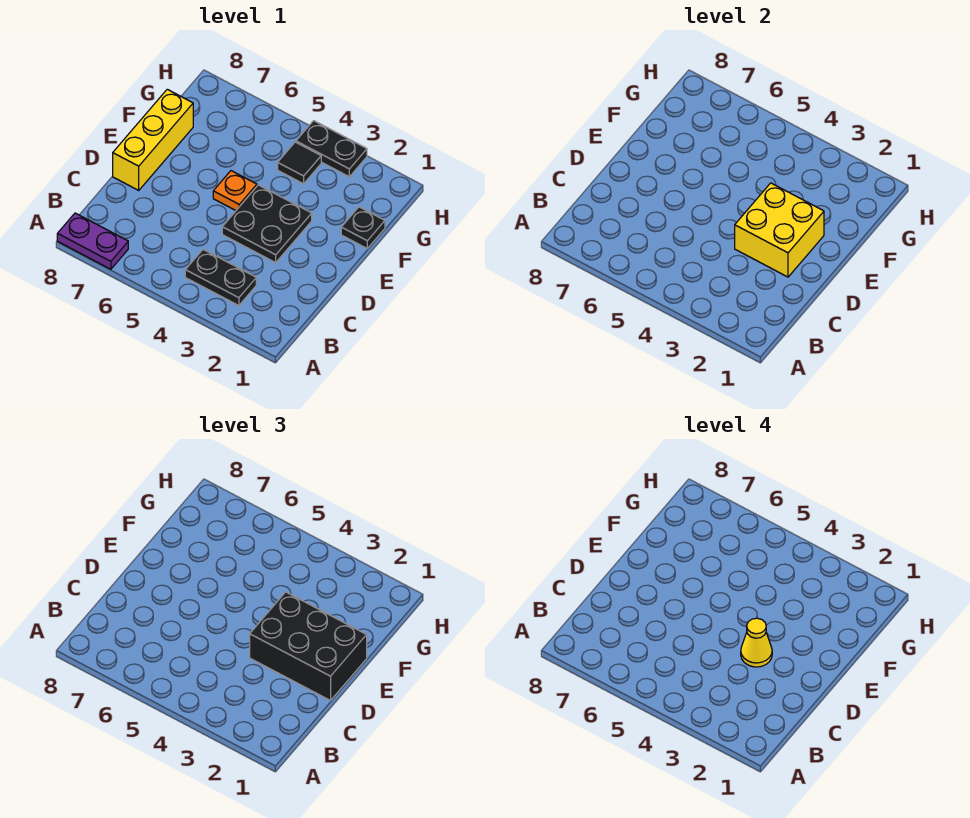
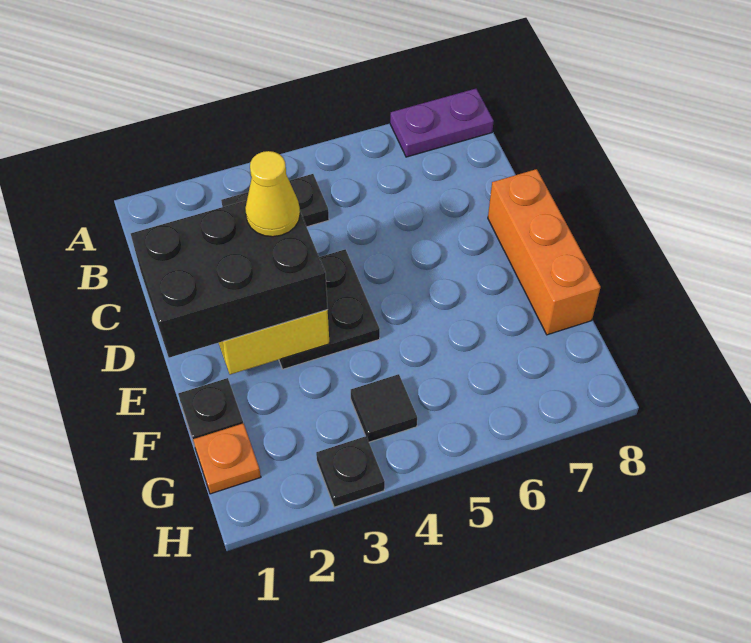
yellow 1x3 brick [113,89,193,190] -> orange 1x3 brick [488,169,601,335]
orange 1x1 plate [213,171,257,210] -> orange 1x1 plate moved to [193,423,261,494]
black 1x2 plate [296,121,367,177] -> black 1x1 plate [316,436,385,507]

